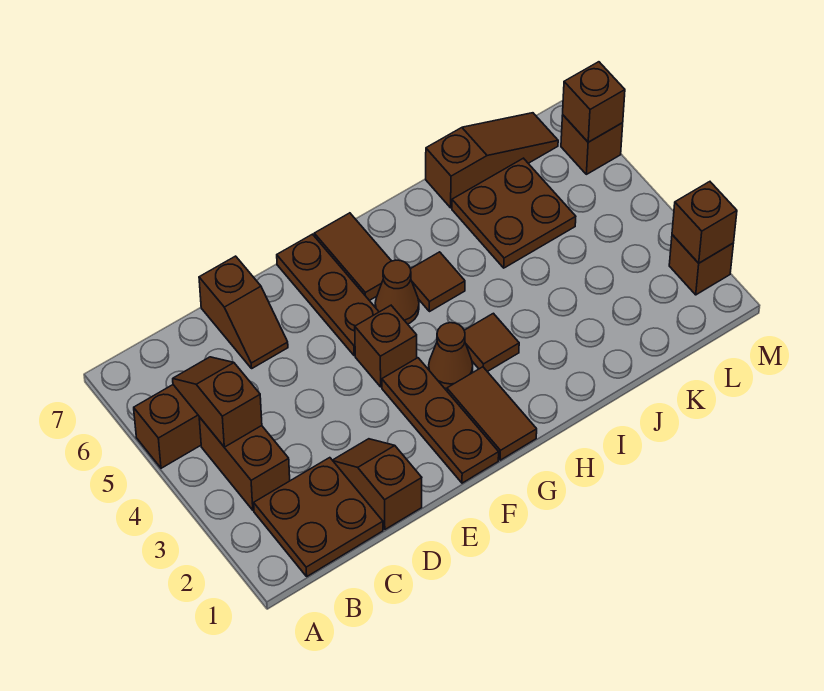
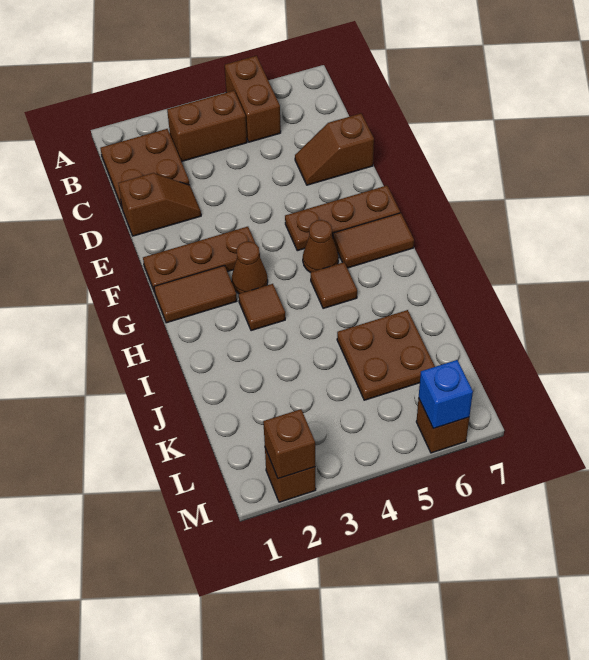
brown 1x2 slope [173,357,262,447] -> none
brown 1x1 brick [355,305,417,387] -> none
brown 1x3 slope [426,113,558,208] -> none
brown 1x1 brick [563,62,625,142] -> blue 1x1 brick [419,360,473,429]

